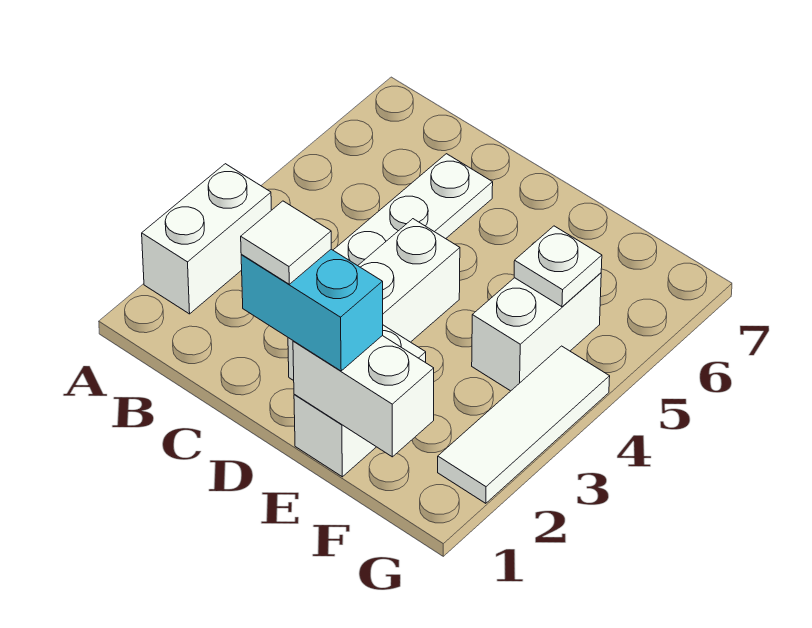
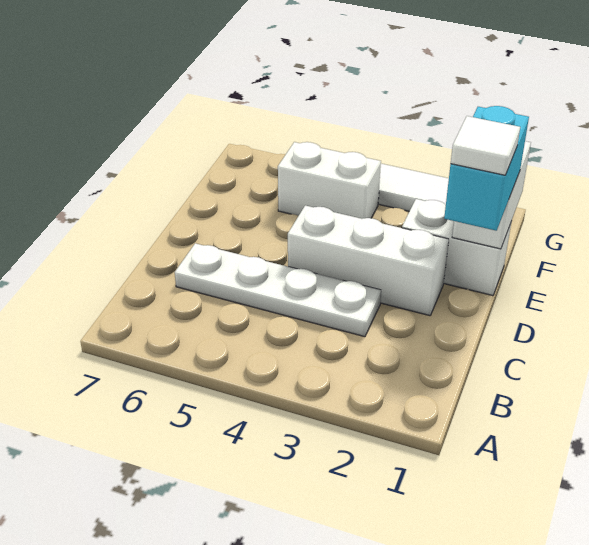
white 1x2 brick [142,164,271,314] -> none
white 1x1 plate [514,226,602,307] -> none

